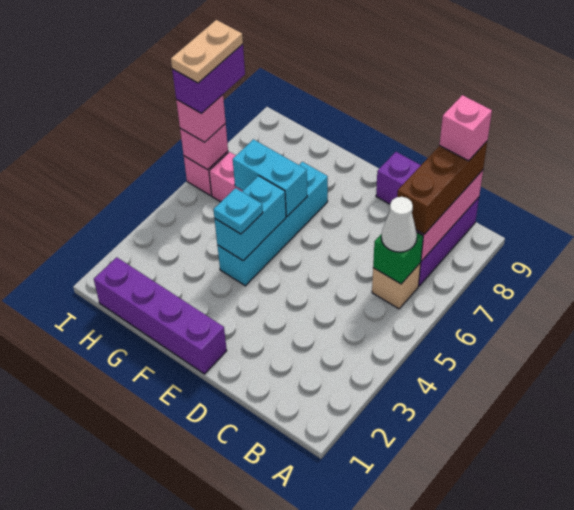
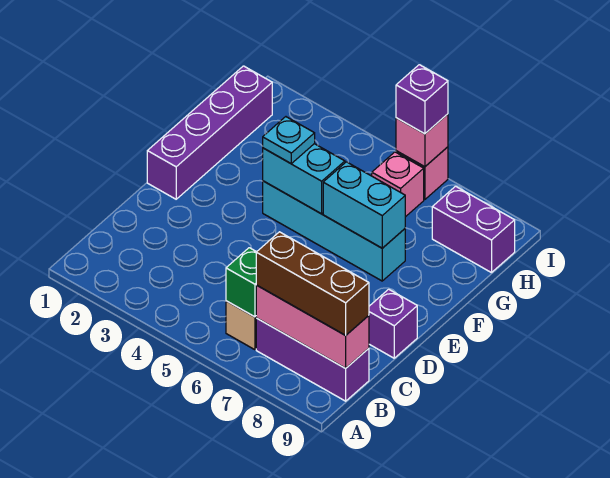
white 1x1 cone [381,197,417,252] -> none
pink 1x1 brick [440,95,492,161] -> none
cyan 1x2 brick [233,139,307,216] -> cyan 1x2 brick turned to [323,162,405,248]
pink 1x1 brick [176,95,226,142] -> purple 1x1 brick [396,65,448,134]
purple 1x2 brick [172,44,245,113] -> purple 1x2 brick moved to [432,186,515,273]
tan 1x2 plate [171,20,243,83] -> none

